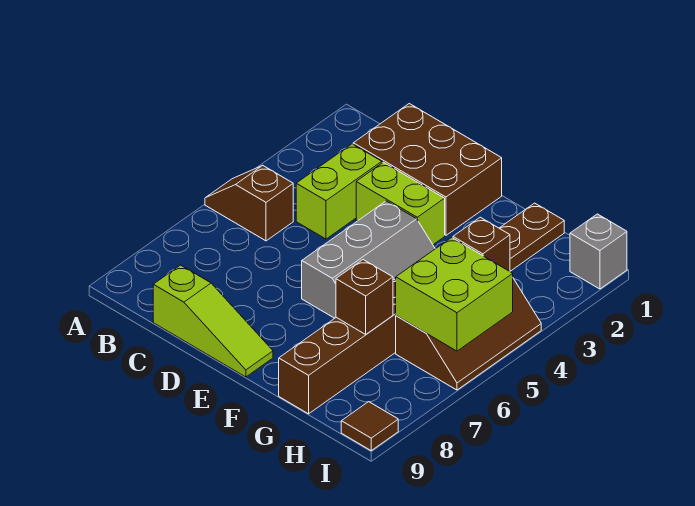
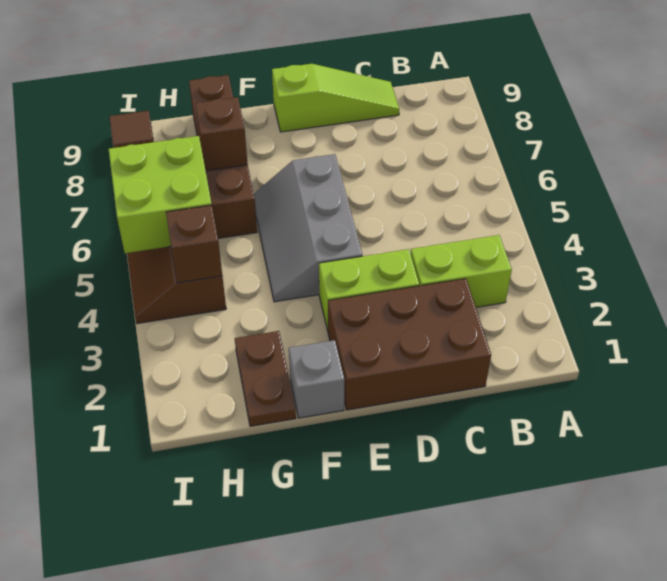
brown 1x2 slope [205,165,293,241] -> none
lime 1x2 brick [296,144,382,239] -> lime 1x2 brick turned to [411,235,512,307]
lime 1x3 slope [153,265,273,377] -> lime 1x3 slope turned to [272,64,399,132]
grey 1x1 brick [570,214,627,289] -> grey 1x1 brick moved to [289,340,344,418]

